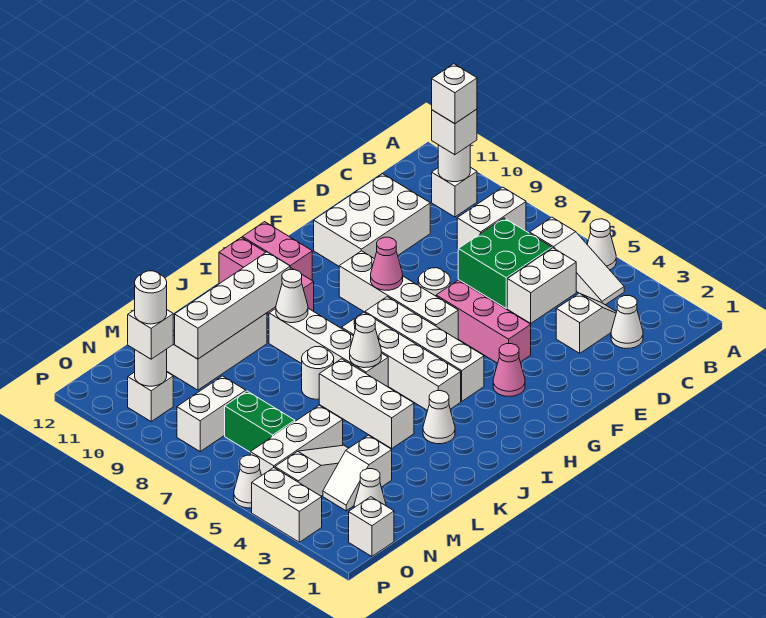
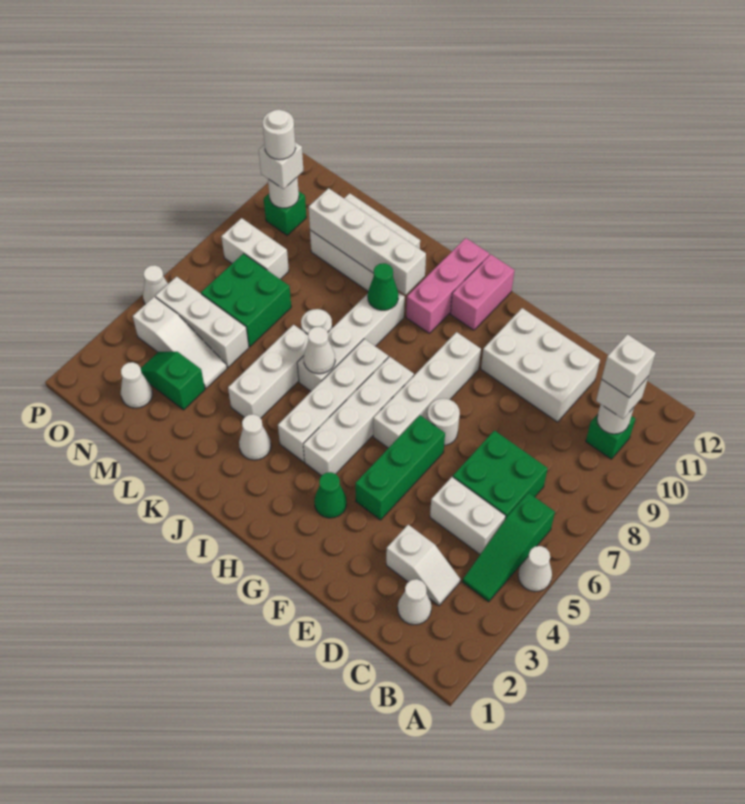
white 1x3 slope [530,217,624,305] -> green 1x3 slope [462,493,555,602]
white 1x2 brick [457,187,526,249] -> none
white 1x1 brick [432,167,477,217] -> green 1x1 brick [586,414,636,459]
pink 1x3 brick [436,280,531,363] -> green 1x3 brick [355,415,445,520]
pink 1x1 cone [493,344,525,396] -> green 1x1 cone [314,472,347,518]
pink 1x1 cone [371,237,403,290] -> none
white 1x1 cone [276,270,308,323] -> green 1x1 cone [368,263,398,310]
white 1x2 slope [323,435,392,511] -> green 1x2 slope [140,352,205,410]
green 1x2 brick [225,391,295,452] -> green 2x2 brick [201,254,291,347]
white 1x1 brick [349,497,394,557] -> none
white 1x1 brick [128,372,173,421] -> green 1x1 brick [264,191,306,235]
white 1x2 brick [252,468,322,542] -> none

